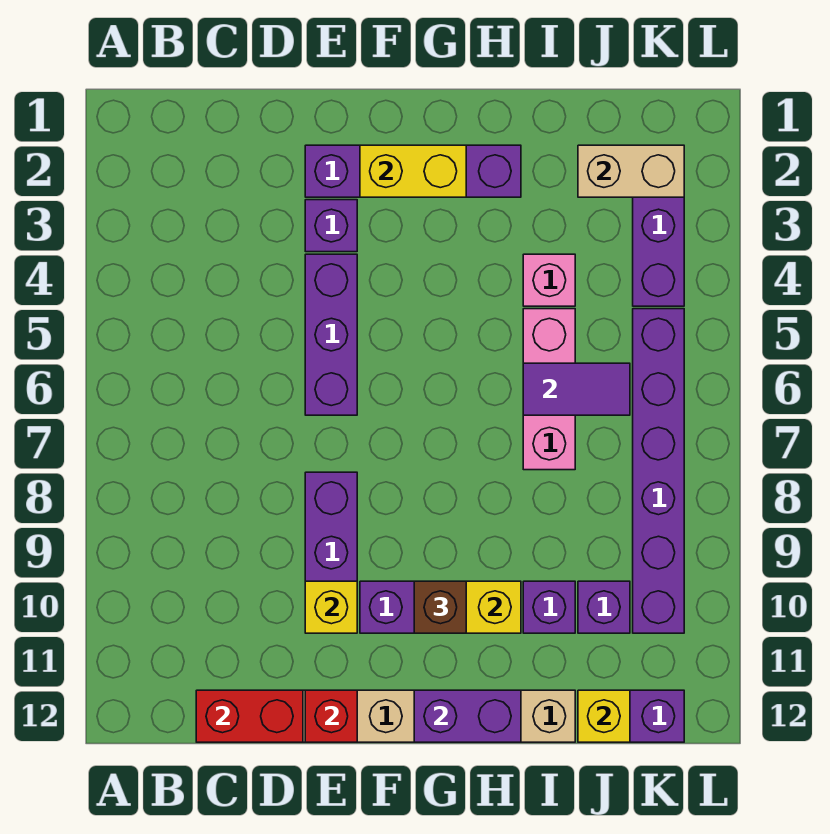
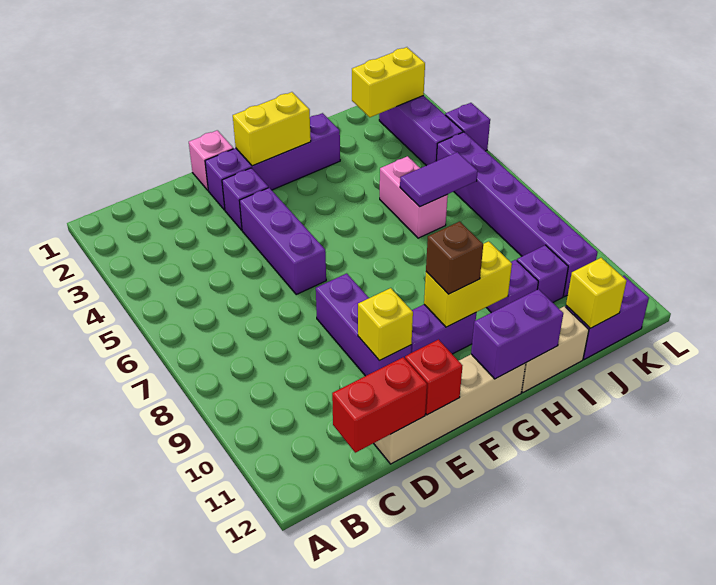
pink 1x1 brick [523,254,575,306] -> pink 1x1 brick moved to [189,130,233,190]
pink 1x3 brick [523,309,575,470] -> pink 1x2 brick [380,156,448,238]
tan 1x2 brick [578,145,684,197] -> yellow 1x2 brick [352,47,425,117]
none -> purple 1x1 brick [445,103,490,151]

